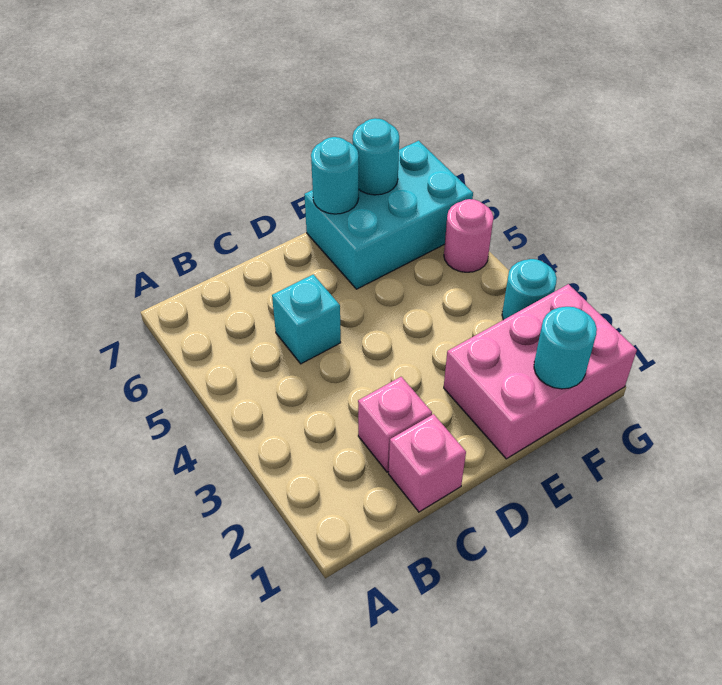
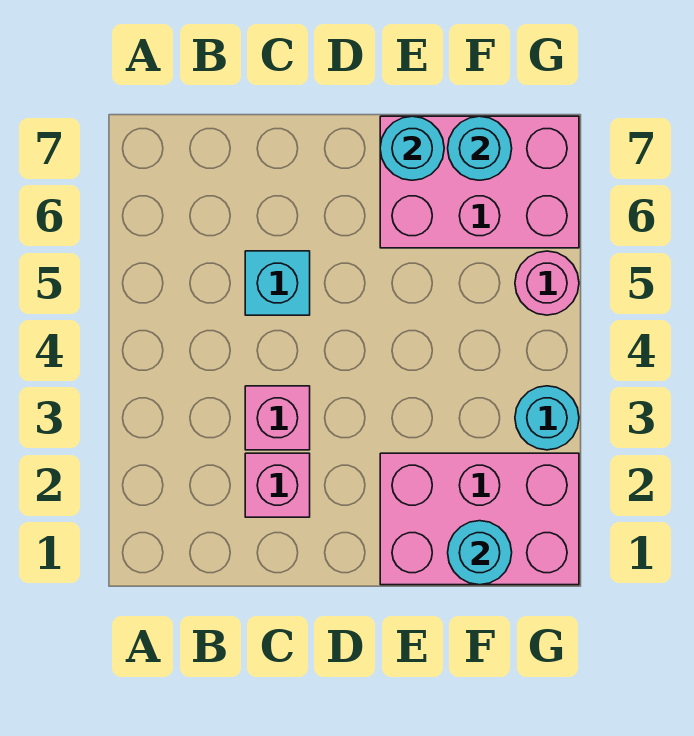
pink 1x1 brick [389,414,466,512] -> pink 1x1 brick moved to [245,386,310,450]
cyan 2x3 brick [304,141,473,289] -> pink 2x3 brick [380,116,579,248]

